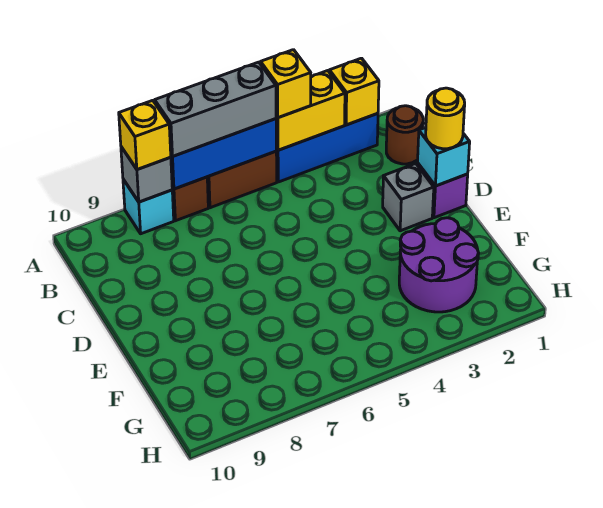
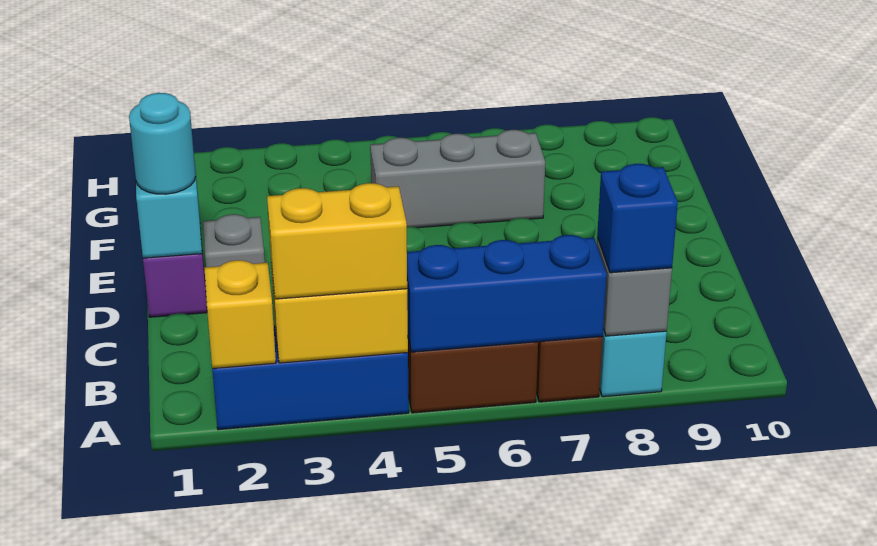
yellow 1x1 brick [261,50,311,118] -> yellow 1x2 brick [267,183,407,299]
grey 1x3 brick [155,62,276,156] -> grey 1x3 brick moved to [370,130,545,228]
yellow 1x1 brick [119,100,171,170] -> blue 1x1 brick [597,164,678,273]
brown 1x1 round brick [386,106,423,164] -> none
yellow 1x1 round brick [426,88,465,149] -> cyan 1x1 round brick [129,93,196,194]
purple 2x2 round brick [399,218,479,312] -> none

